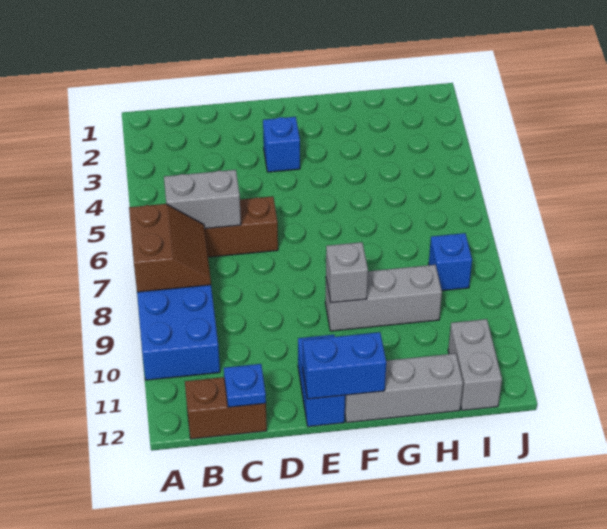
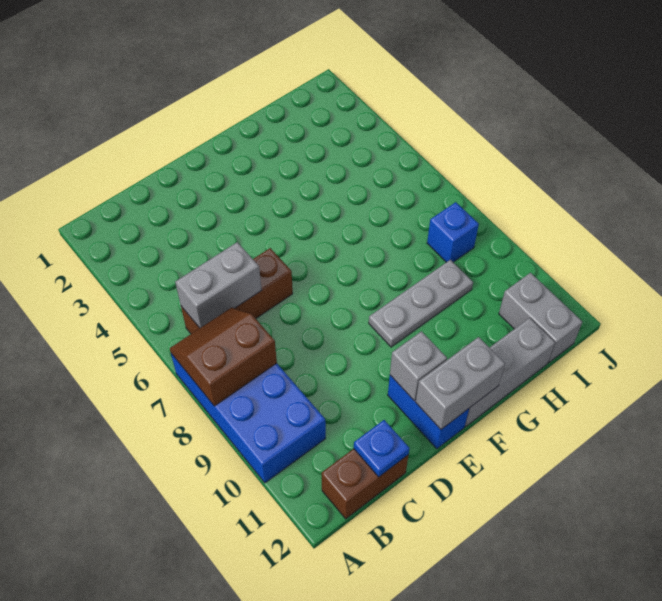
brown 2x2 slope [129,204,211,292] -> brown 2x2 slope turned to [170,307,277,406]
blue 1x1 brick [263,117,300,172] -> none
blue 1x2 brick [303,332,386,399] -> grey 1x2 brick [416,337,505,429]
grey 1x3 brick [325,265,442,331] -> grey 1x3 plate [369,260,473,347]
grey 1x1 brick [326,242,368,303] -> grey 1x1 brick moved to [390,331,447,401]

